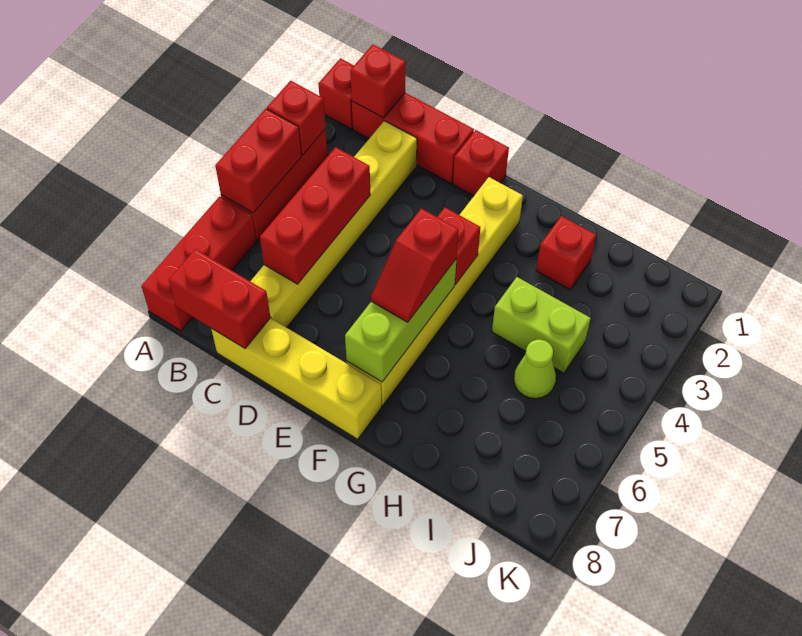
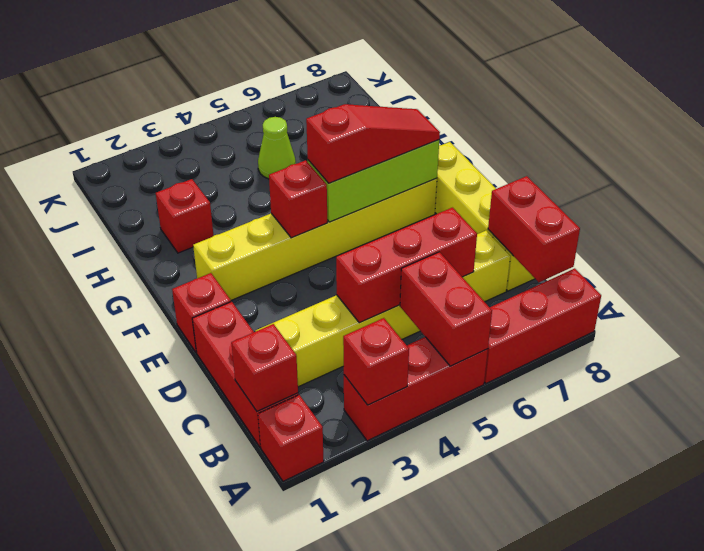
red 1x2 brick [215,109,302,213] -> red 1x2 brick turned to [400,252,492,366]
red 1x2 slope [371,209,458,322] -> red 1x3 slope [306,104,440,183]
lime 1x2 brick [492,277,591,373] -> none

